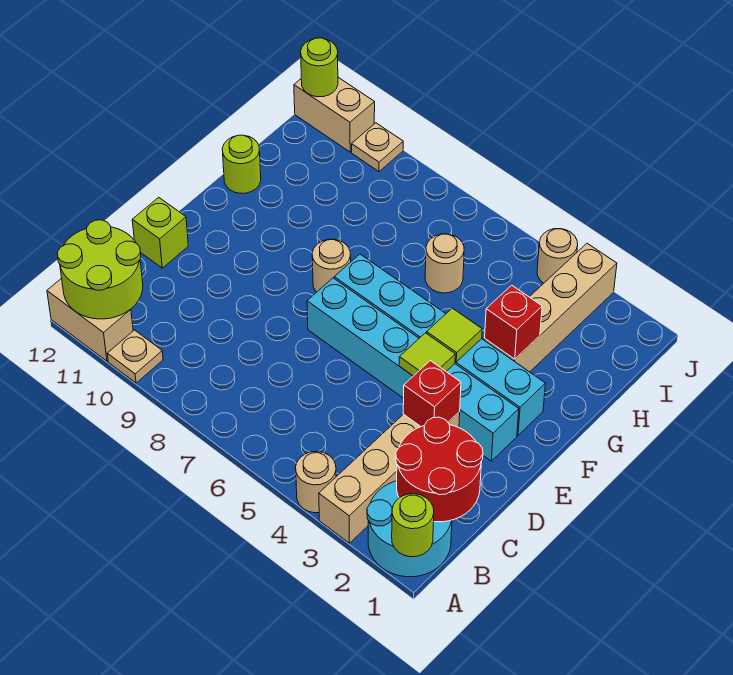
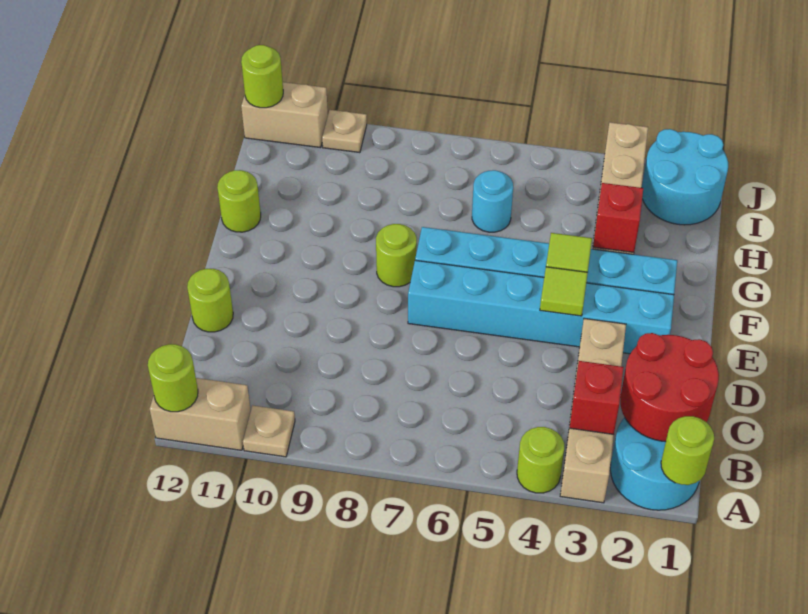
tan 1x1 round brick [296,451,336,513] -> lime 1x1 round brick [517,427,564,493]
lime 2x2 round brick [58,220,143,319] -> lime 1x1 round brick [148,344,198,412]
red 1x1 brick [403,361,461,427] -> red 1x1 brick moved to [570,361,624,434]
lime 1x1 brick [132,197,188,268] -> lime 1x1 round brick [187,269,233,332]
tan 1x1 round brick [312,239,351,292] -> lime 1x1 round brick [376,224,417,287]
tan 1x1 round brick [425,234,464,293] -> cyan 1x1 round brick [472,170,513,232]
none -> cyan 2x2 round brick [641,129,728,225]
tan 1x1 round brick [537,229,578,283] -> none

